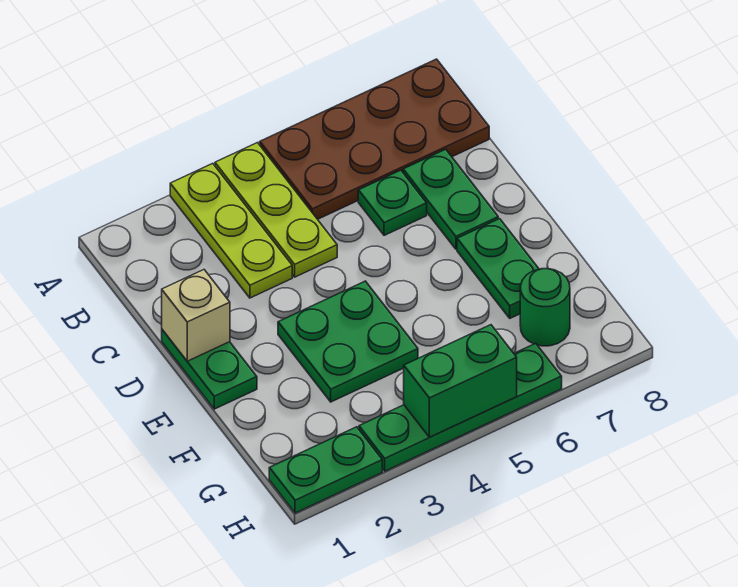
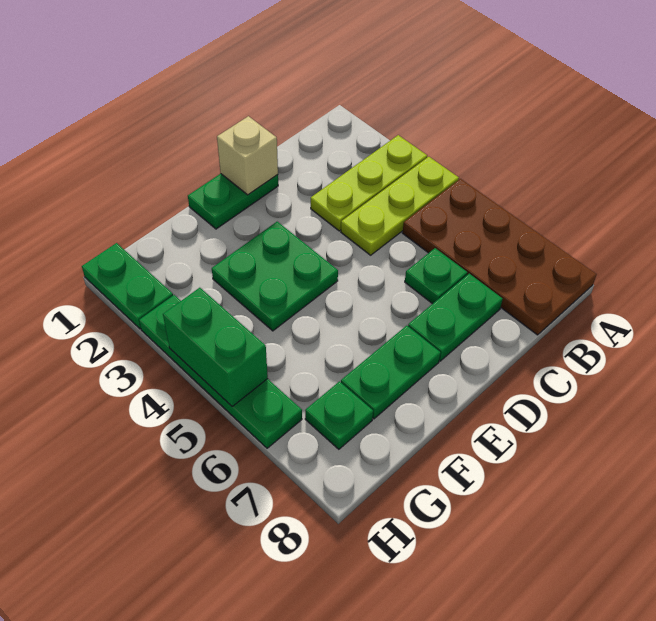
green 1x1 round brick [520,269,570,346] -> green 1x1 plate [305,382,373,449]

